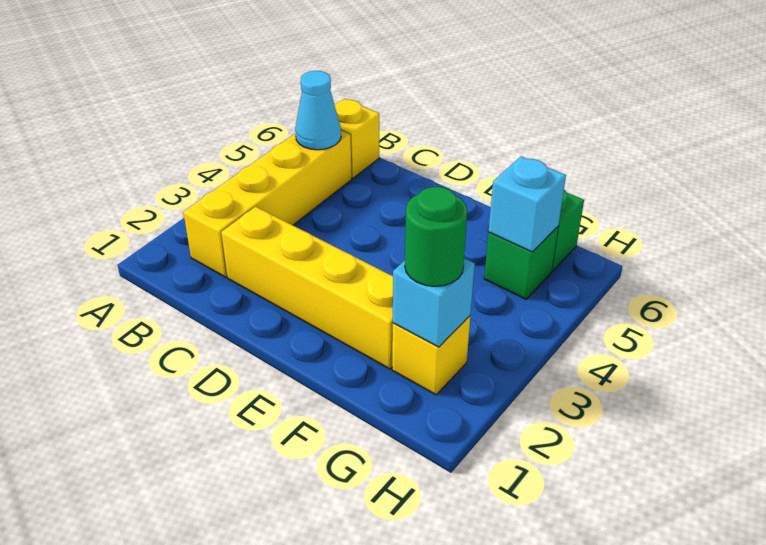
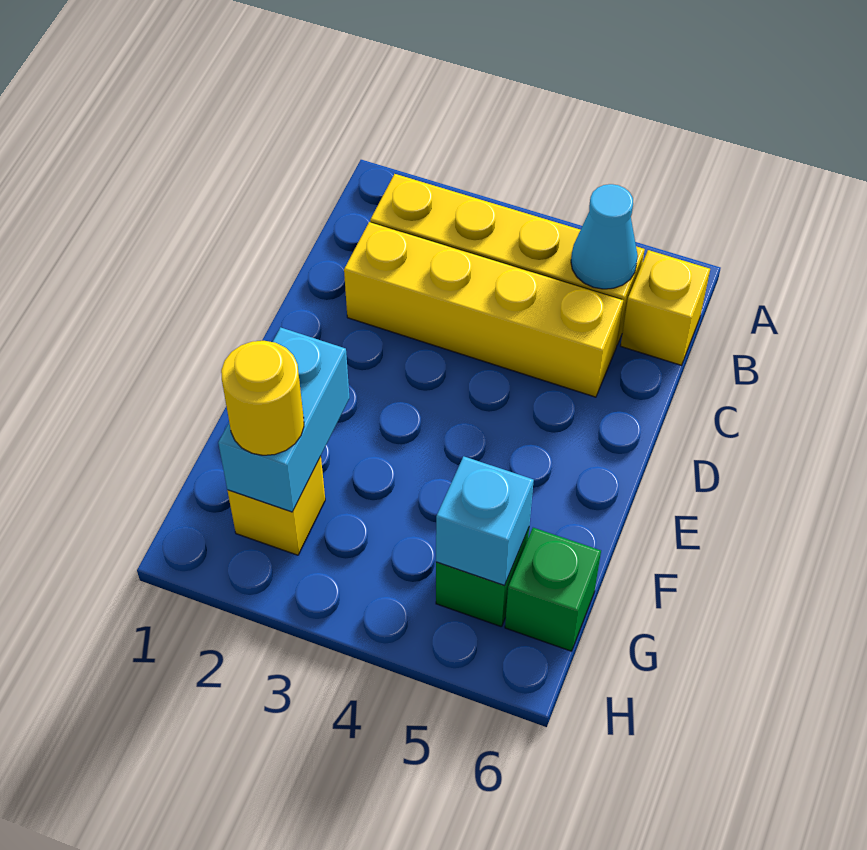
yellow 1x4 brick [221,207,393,369] -> yellow 1x4 brick turned to [344,222,623,397]
cyan 1x1 brick [393,258,475,347] -> cyan 1x2 brick [218,327,350,512]
green 1x1 round brick [405,187,467,286] -> yellow 1x1 round brick [221,341,304,455]

